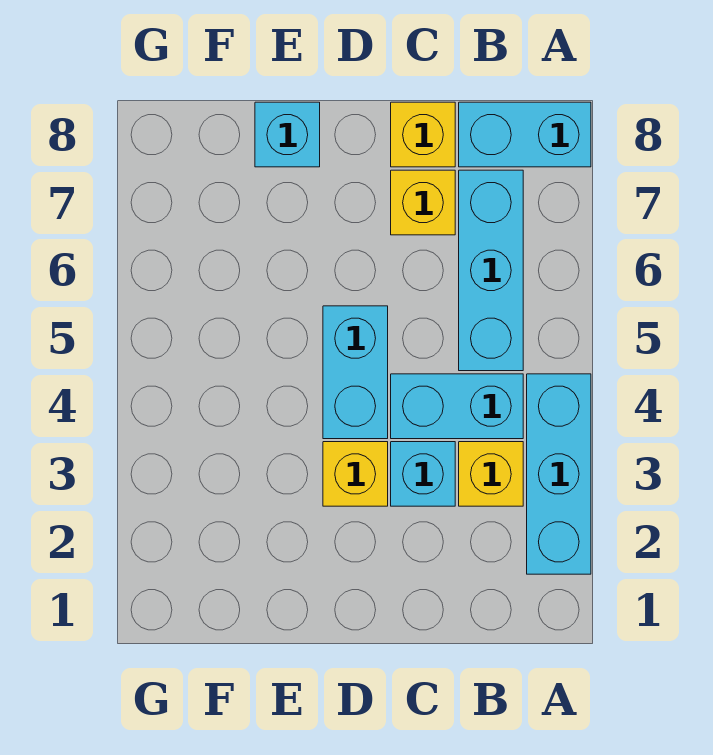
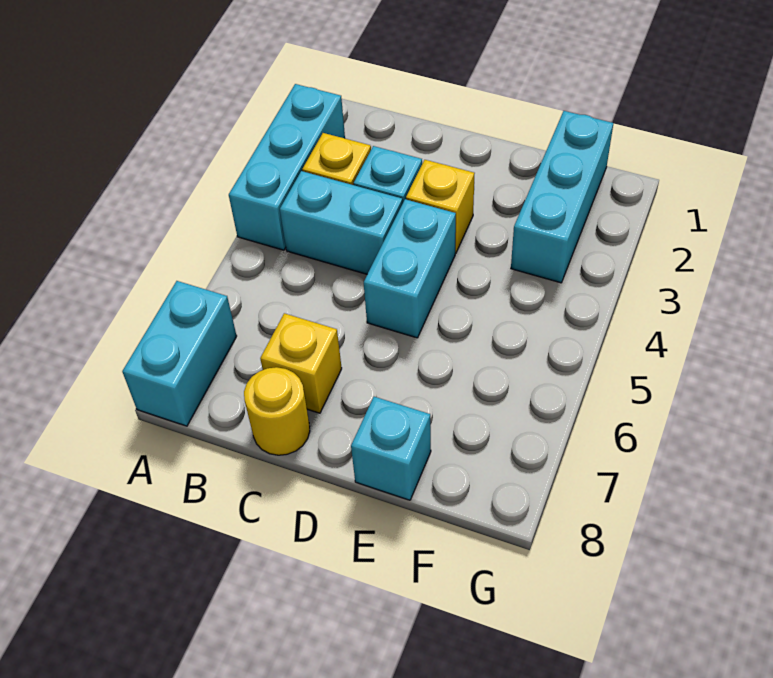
cyan 1x2 brick [459,102,591,167] -> cyan 1x2 brick turned to [122,281,237,426]
cyan 1x3 brick [459,170,523,371] -> cyan 1x3 brick moved to [511,111,613,283]
yellow 1x1 brick [391,102,455,167] -> yellow 1x1 round brick [244,367,310,455]

